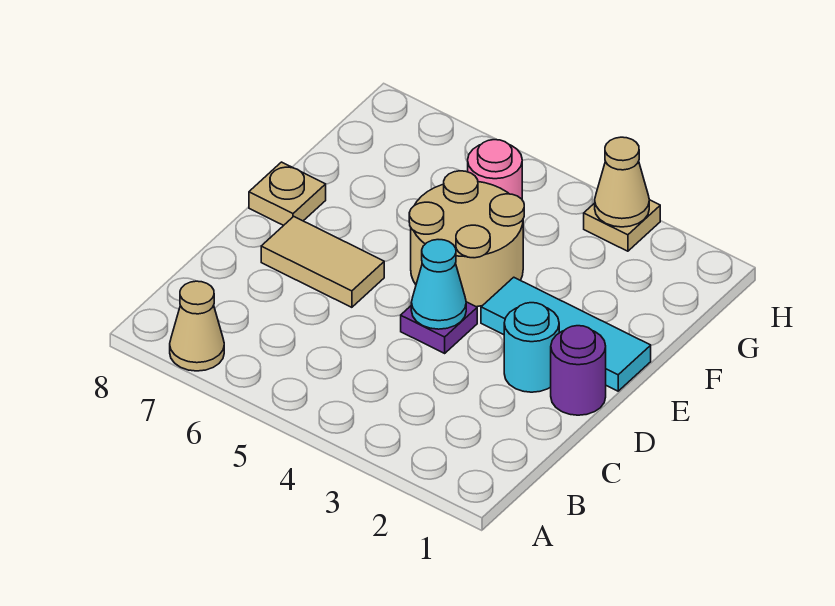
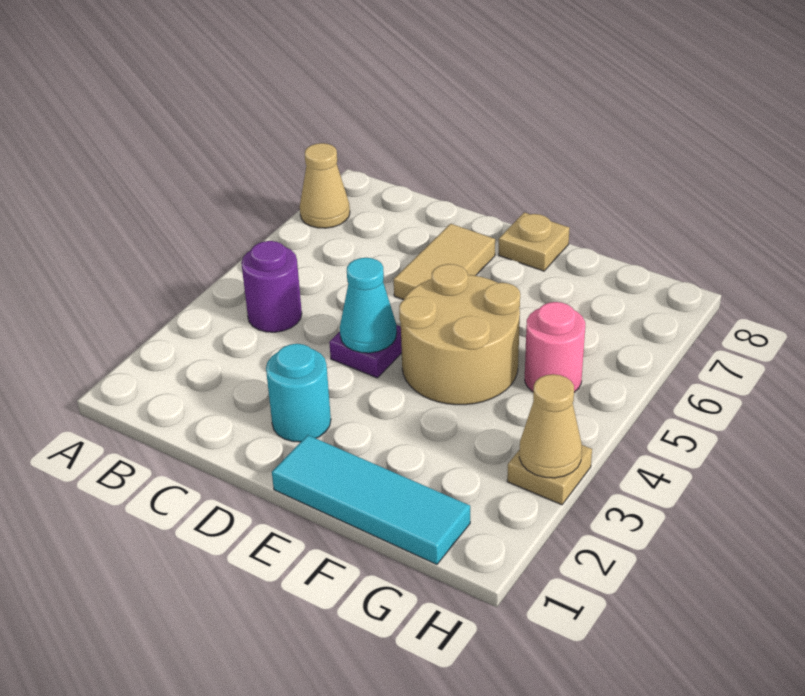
purple 1x1 round brick [551,326,606,415] -> purple 1x1 round brick moved to [241,241,302,332]
cyan 1x3 tile [481,277,651,391] -> cyan 1x3 tile turned to [272,435,470,564]

